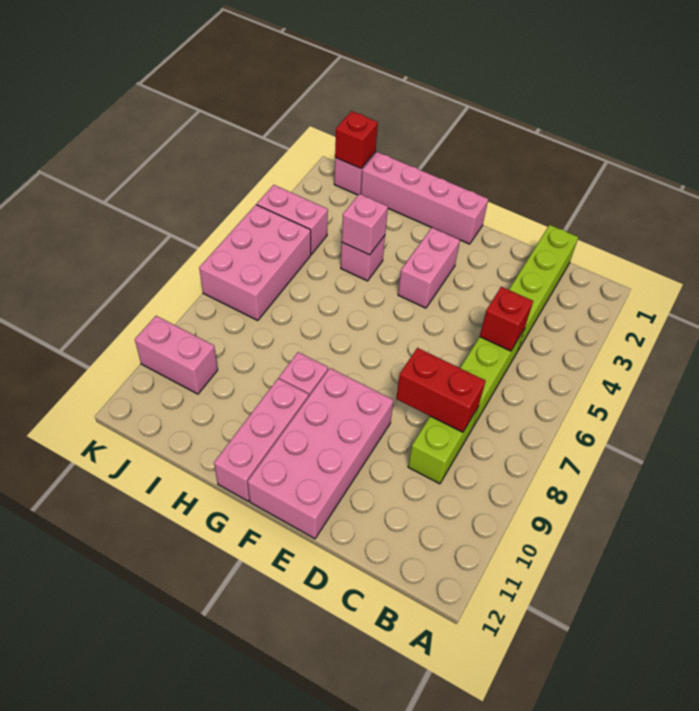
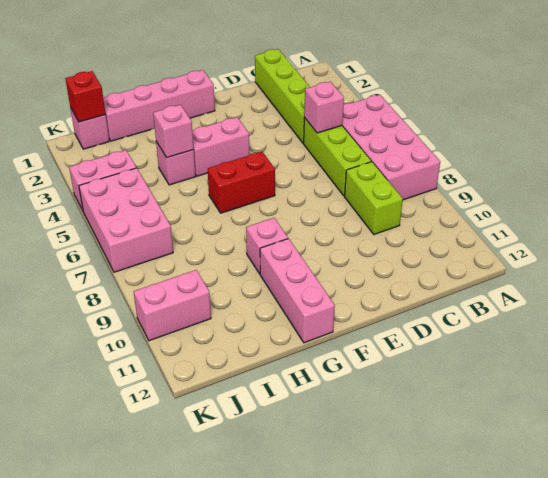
red 1x1 brick [480,287,533,351] -> pink 1x1 brick [304,82,344,133]
red 1x2 brick [396,348,485,432] -> red 1x2 brick moved to [208,152,275,213]
pink 2x4 brick [248,368,394,539] -> pink 2x4 brick moved to [342,95,440,200]
pink 1x2 brick [398,228,460,308] -> pink 1x2 brick turned to [192,117,249,176]

